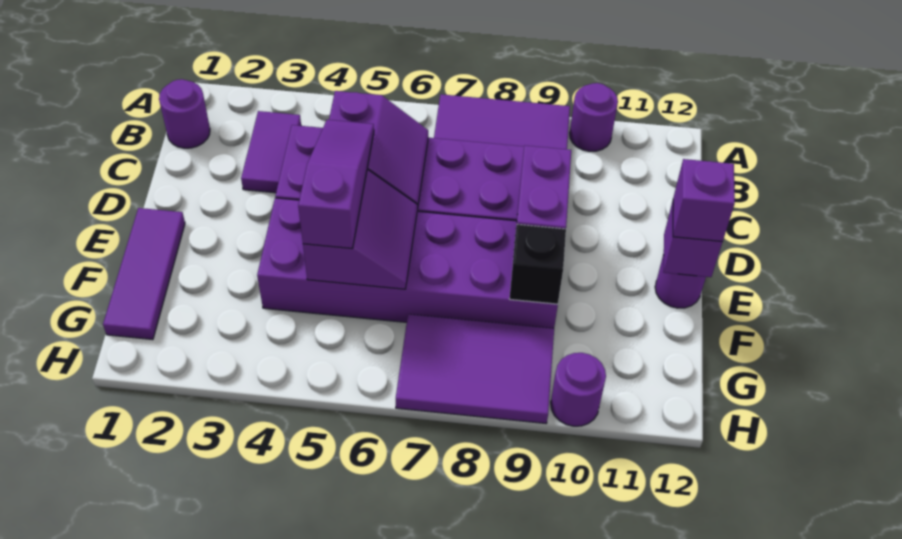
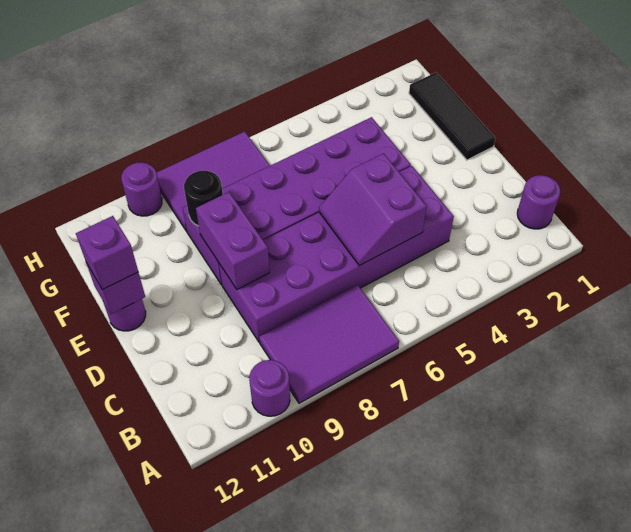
purple 1x2 tile [241,111,301,193] -> none
purple 1x3 slope [298,120,374,248] -> none
purple 1x3 tile [103,208,185,340] -> black 1x3 tile [409,72,496,160]
purple 2x2 slope [303,170,417,289] -> none
black 1x1 brick [509,224,566,304] -> black 1x1 round brick [184,171,223,226]

